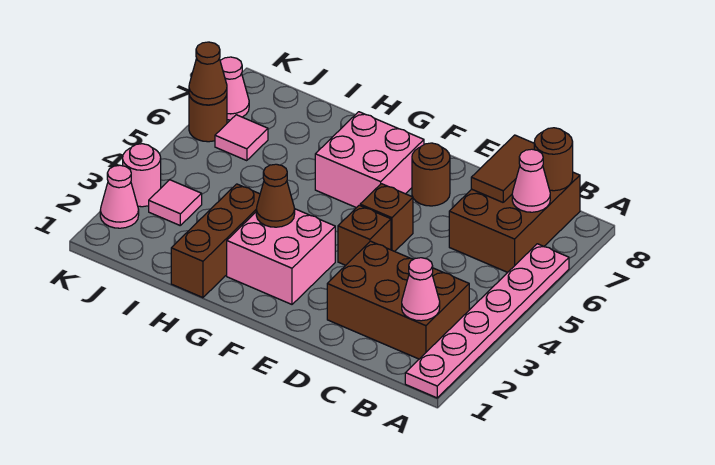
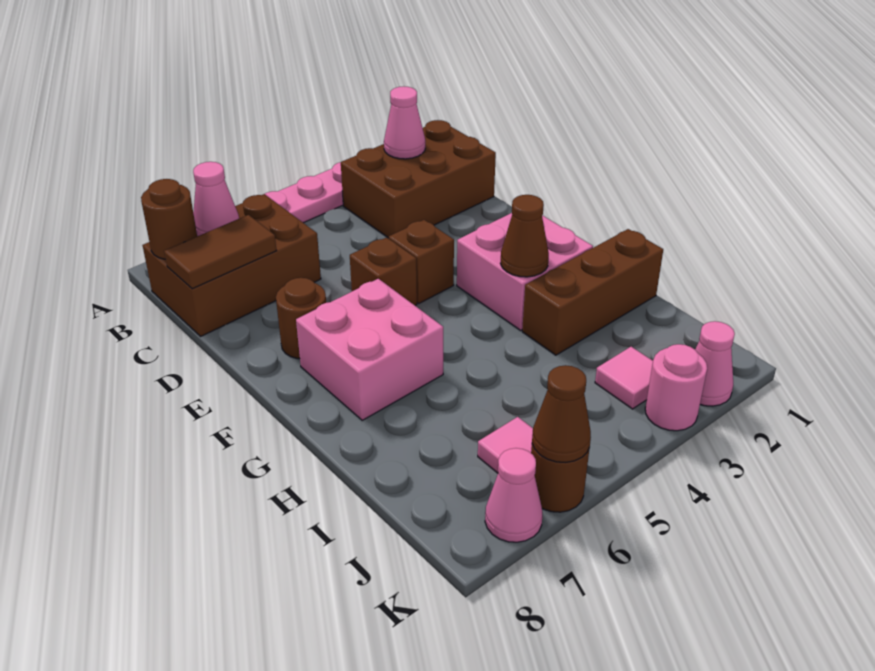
brown 2x3 brick [327,241,469,359] -> brown 2x3 brick turned to [341,120,496,238]

